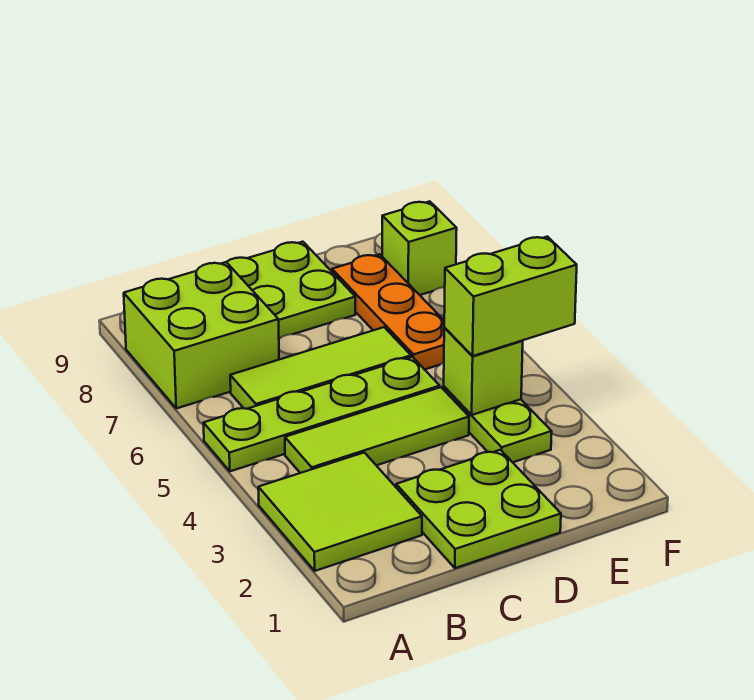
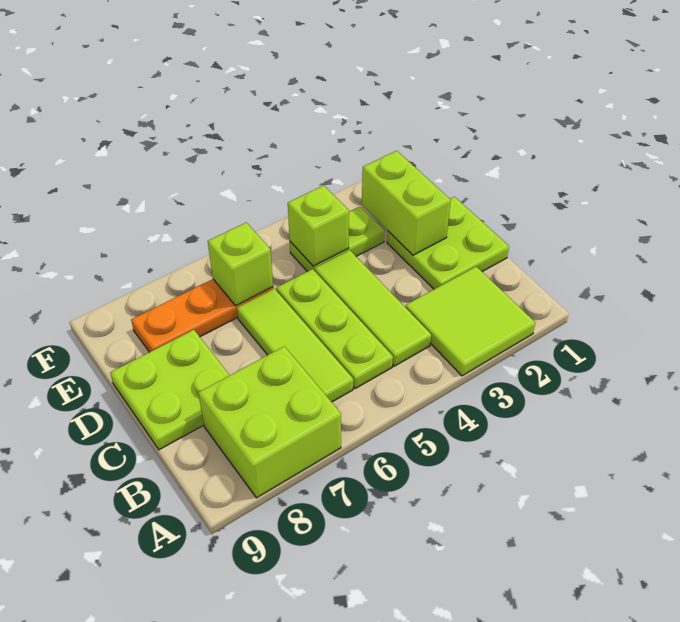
lime 1x4 plate [204,357,440,471] -> lime 1x3 plate [276,269,393,389]
lime 1x2 brick [444,237,577,356] -> lime 1x2 brick moved to [362,151,451,255]
lime 1x1 brick [382,201,457,295] -> lime 1x1 brick moved to [208,223,273,306]

